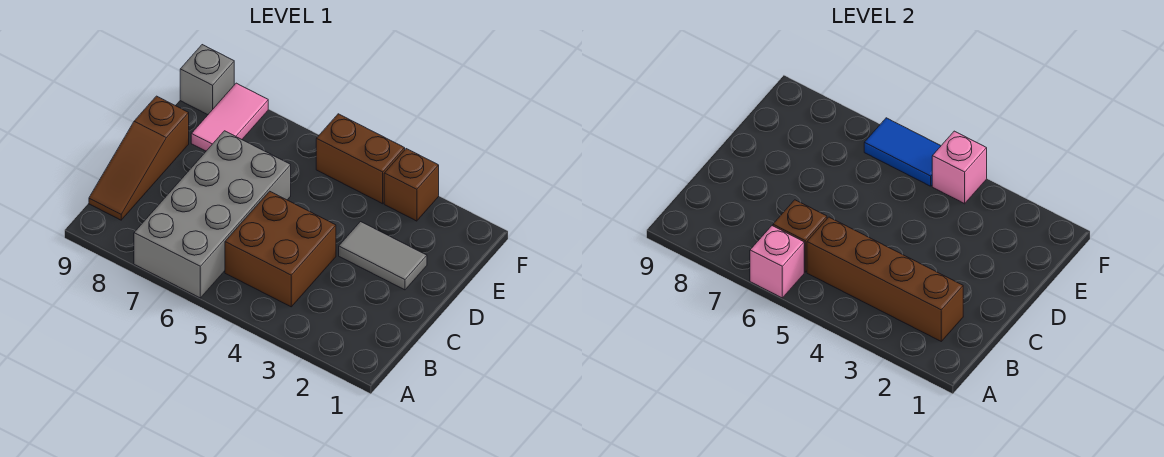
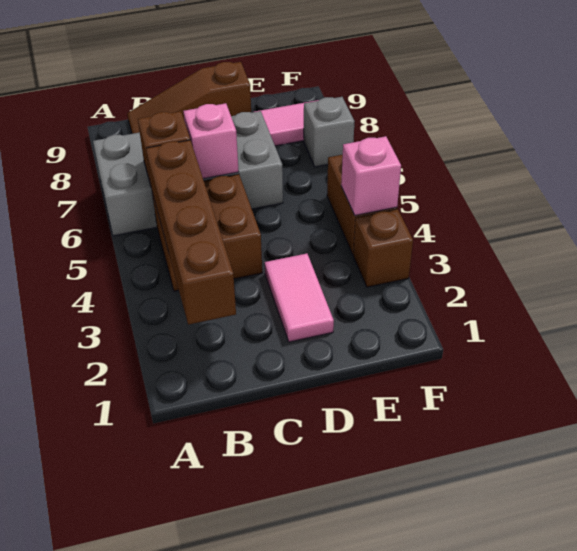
pink 1x1 brick [750,226,804,298] -> pink 1x1 brick moved to [184,103,239,179]
grey 1x2 tile [339,222,427,290] -> pink 1x2 tile [265,254,334,342]
blue 1x2 tile [864,118,941,186] -> none
grey 1x1 brick [180,45,234,115] -> grey 1x1 brick moved to [304,97,354,167]

